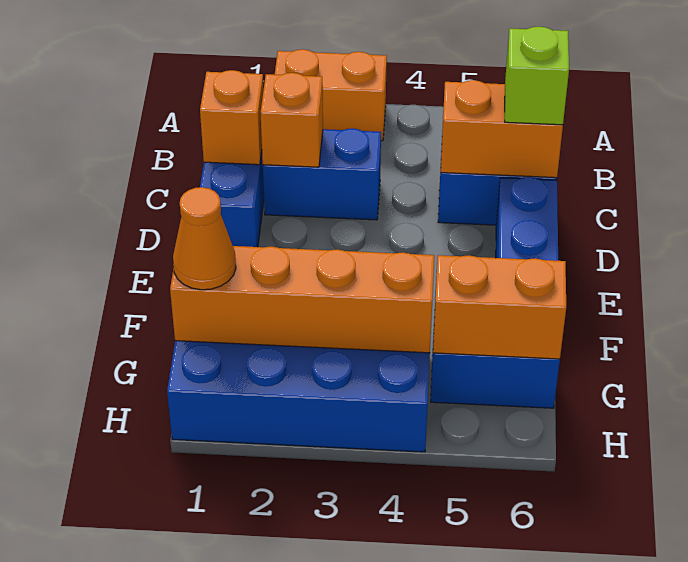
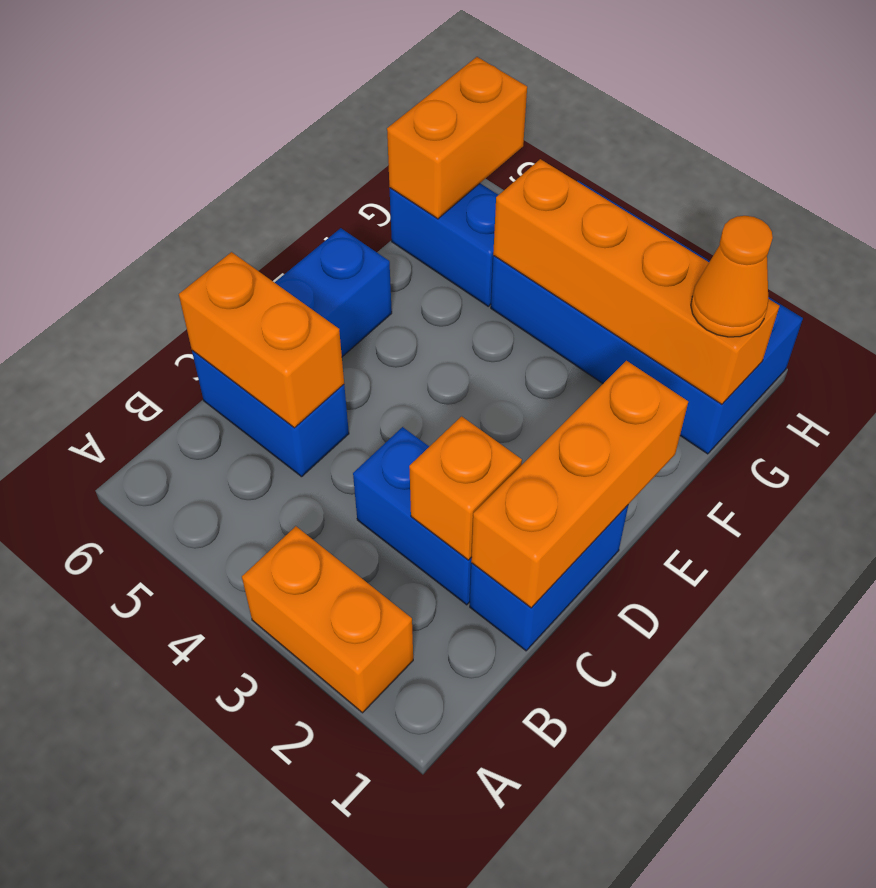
orange 1x1 brick [200,70,263,165] -> orange 1x3 brick [471,361,688,608]
lime 1x1 brick [505,27,569,125] -> none
orange 1x2 brick [433,255,566,359] -> orange 1x2 brick turned to [387,57,527,219]

